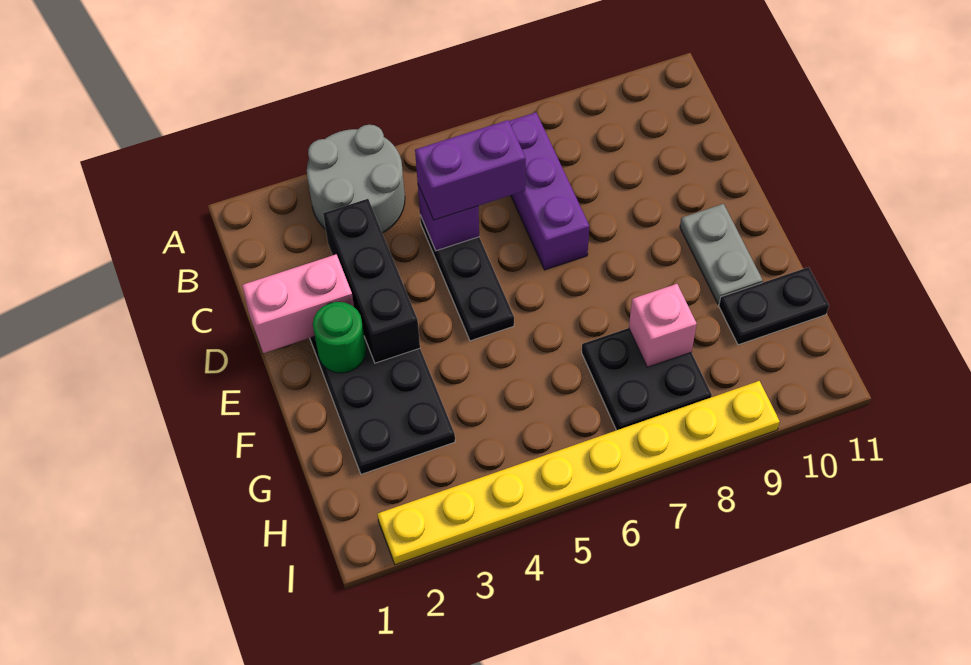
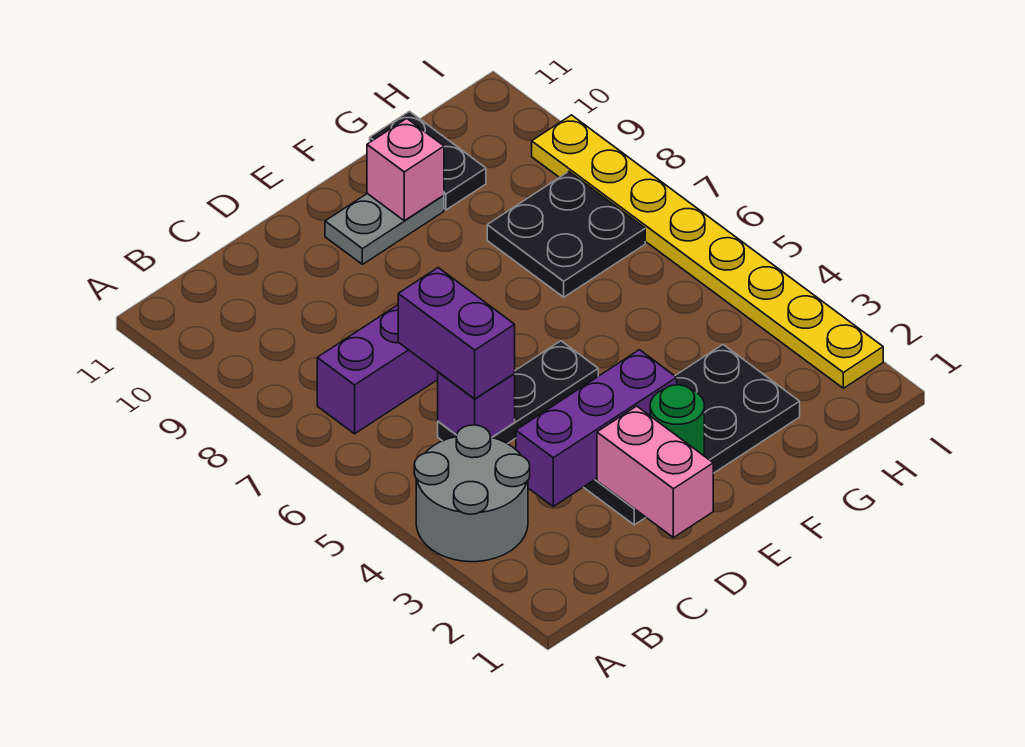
black 1x3 brick [323,199,420,363] -> purple 1x3 brick [516,350,677,506]
pink 1x1 brick [629,284,697,367] -> pink 1x1 brick moved to [367,119,444,221]

